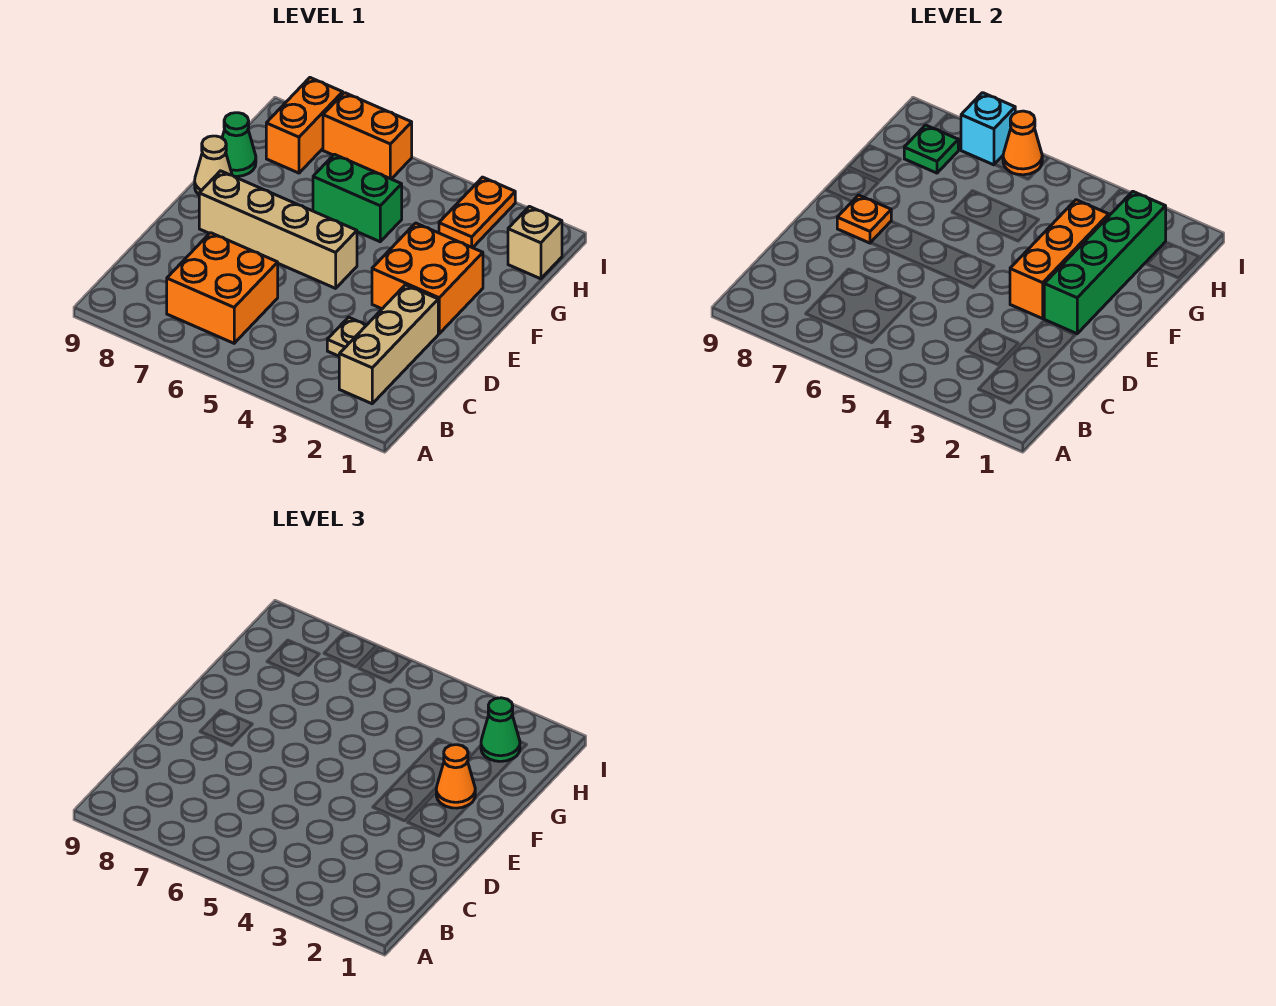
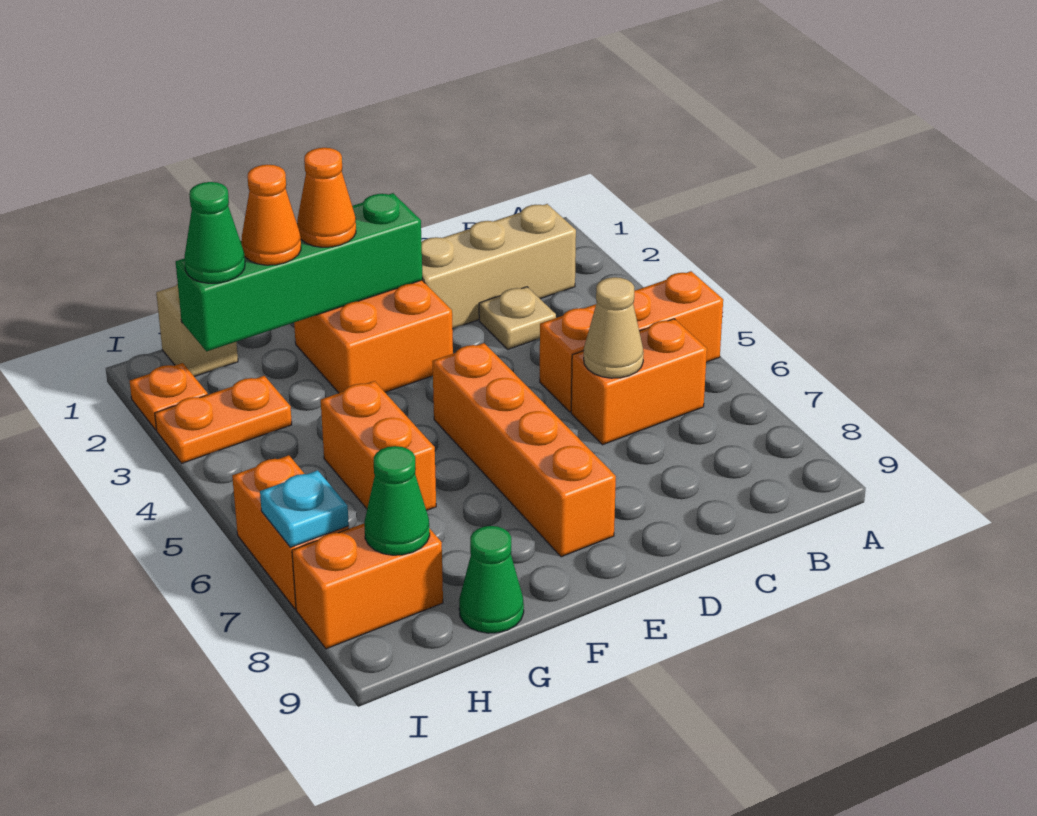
orange 2x2 brick [167,233,278,343] -> orange 1x2 brick [571,319,707,445]
orange 1x3 brick [1010,200,1109,319] -> orange 1x3 brick moved to [540,271,723,412]
tan 1x4 brick [199,171,357,288] -> orange 1x4 brick [432,343,616,557]
orange 1x1 plate [837,195,891,243] -> orange 1x1 plate moved to [130,363,208,430]
tan 1x1 cone [195,136,232,194] -> tan 1x1 cone moved to [584,277,644,378]
green 1x2 brick [313,154,402,242] -> orange 1x2 brick [321,381,436,511]
green 1x1 plate [904,125,958,173] -> green 1x1 cone [364,446,430,555]
orange 1x1 cone [1003,111,1042,175] -> orange 1x1 cone moved to [241,165,301,265]
cyan 1x1 brick [961,93,1015,165] -> cyan 1x1 plate [260,470,349,547]

